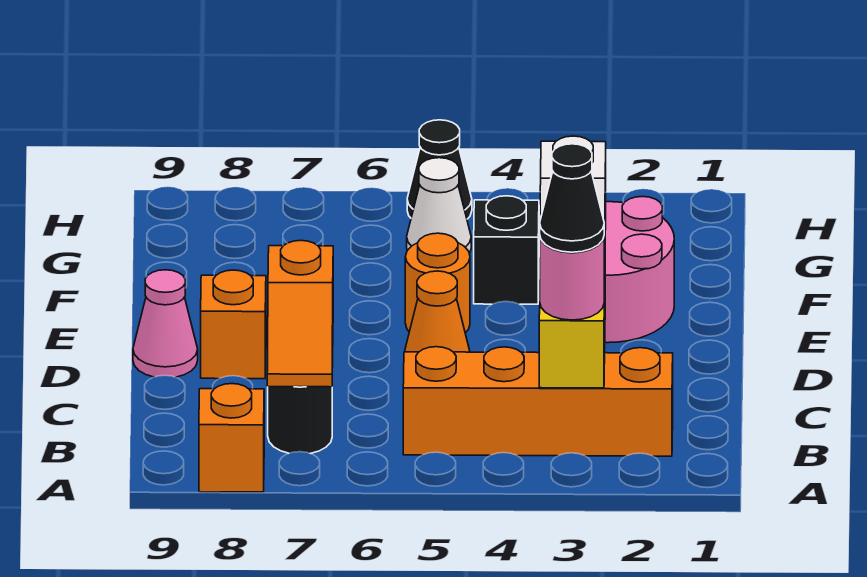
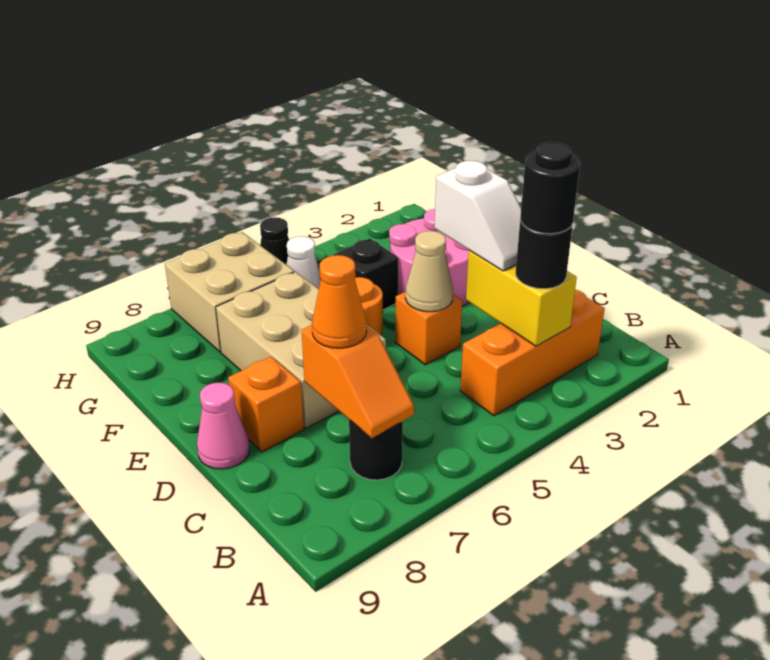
orange 1x1 brick [199,384,264,492] -> orange 1x1 brick moved to [395,292,462,365]
orange 1x4 brick [403,347,673,456] -> orange 1x3 brick [460,290,605,416]
pink 1x1 round brick [540,238,604,320] -> black 1x1 round brick [516,218,573,289]
black 1x1 cone [540,144,604,252] -> black 1x1 round brick [520,142,580,234]
none -> tan 1x1 cone [405,231,453,312]
orange 1x1 cone [405,271,470,352] -> orange 1x1 cone moved to [312,255,367,348]
none -> tan 2x3 brick [216,272,386,428]
none -> tan 2x2 brick [165,232,294,352]

